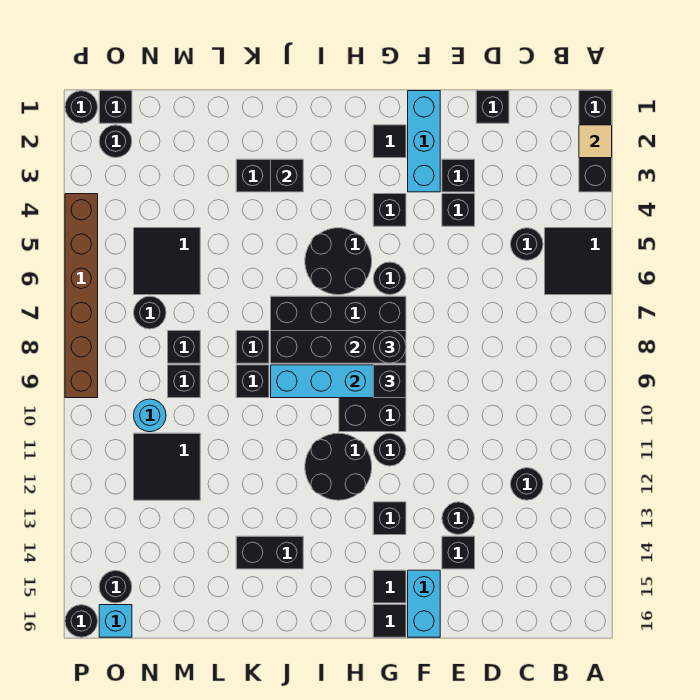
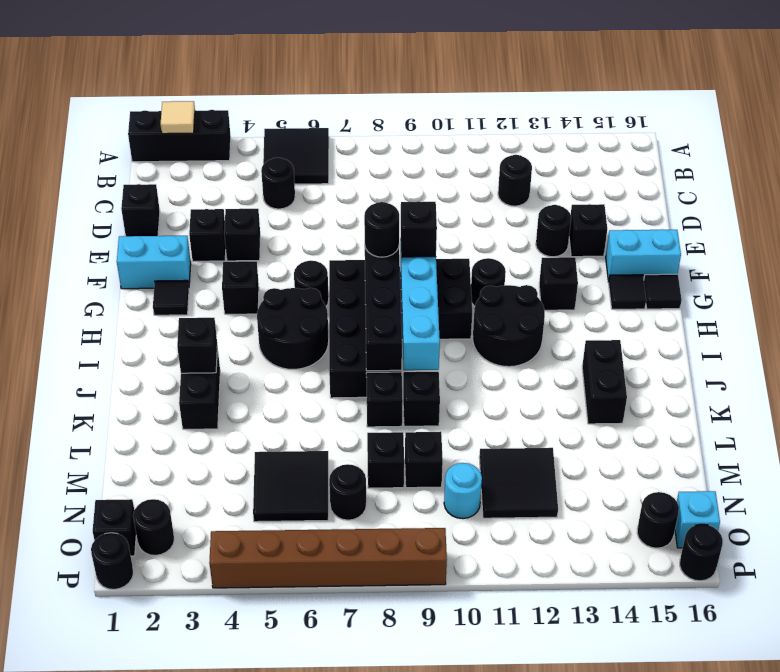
cyan 1x3 brick [408,91,440,192] -> cyan 1x2 brick [117,236,191,289]

